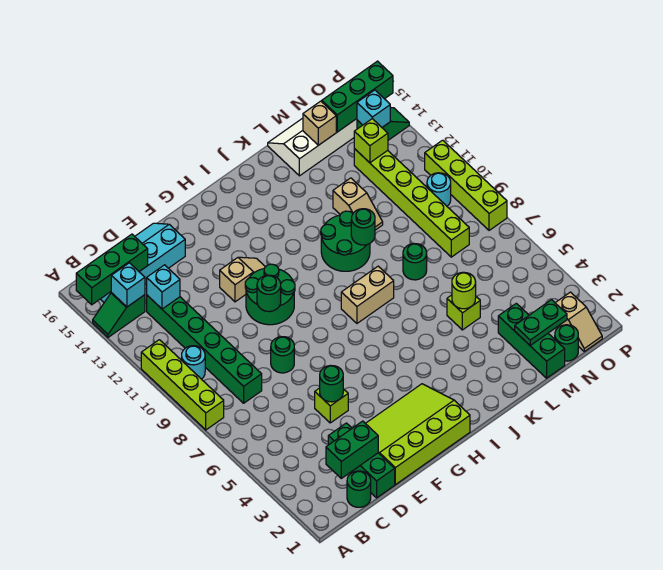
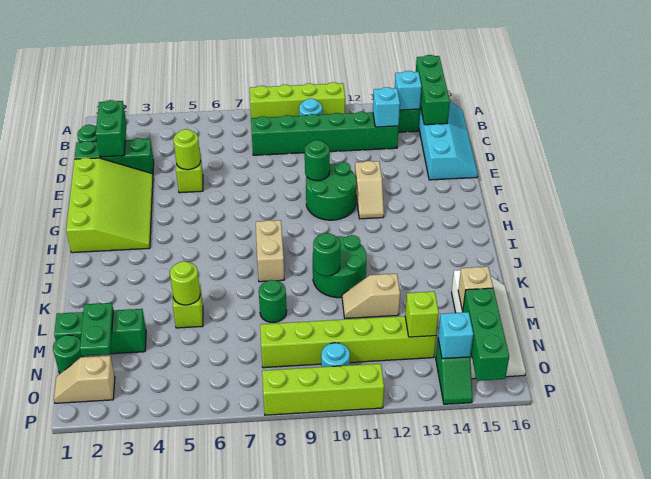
green 1x1 round brick [320,365,343,402] -> lime 1x1 round brick [173,129,201,170]
green 1x1 round brick [271,337,294,373] -> none

